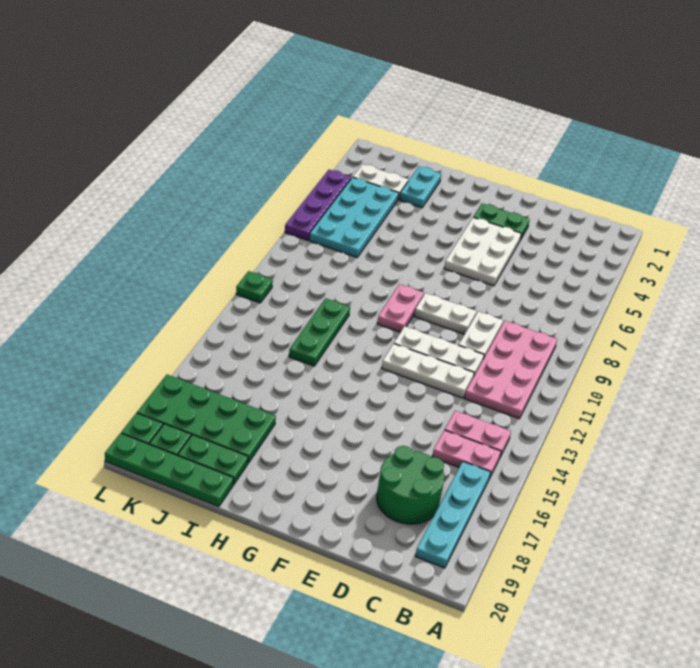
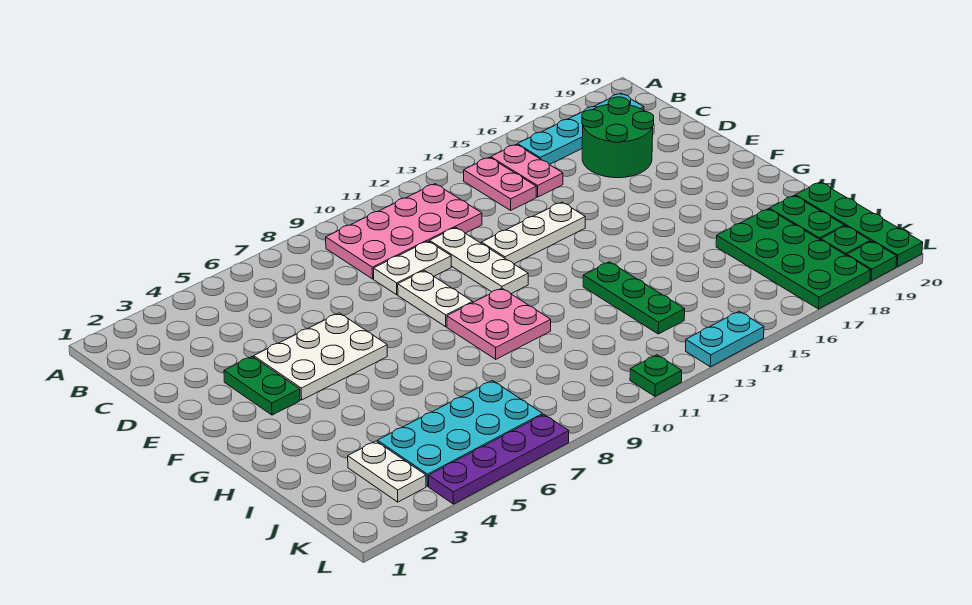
white 1x3 plate [382,344,474,398] -> white 1x3 plate turned to [481,202,585,264]
pink 1x2 plate [377,284,424,332] -> pink 2x2 plate [447,288,551,359]
cyan 1x2 plate [399,166,441,208] -> cyan 1x2 plate moved to [686,311,764,367]
green 1x3 plate [289,298,350,366] -> green 1x3 plate turned to [583,262,685,334]

